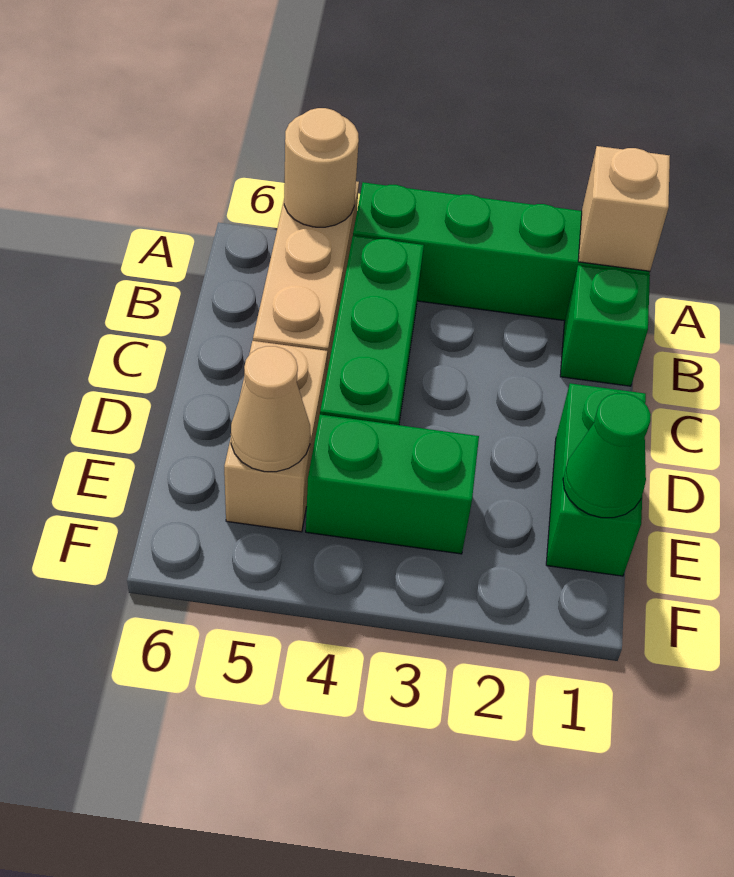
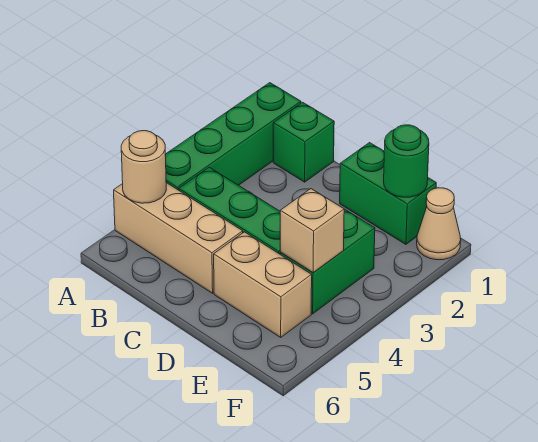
tan 1x1 brick [578,146,670,271] -> tan 1x1 brick moved to [280,189,344,273]
green 1x1 cone [563,393,651,518] -> green 1x1 round brick [384,125,429,197]
tan 1x1 cone [231,346,310,472] -> tan 1x1 cone moved to [417,188,461,260]

